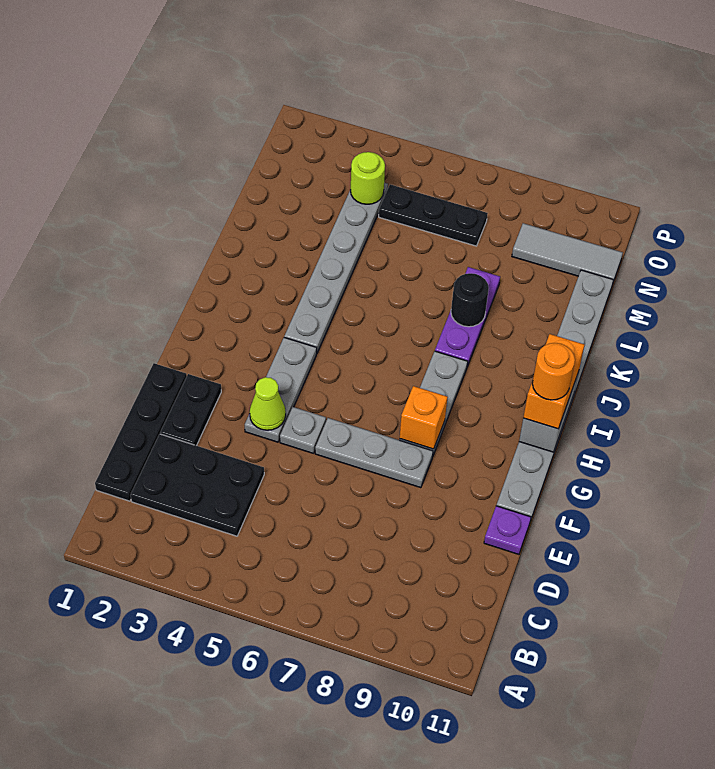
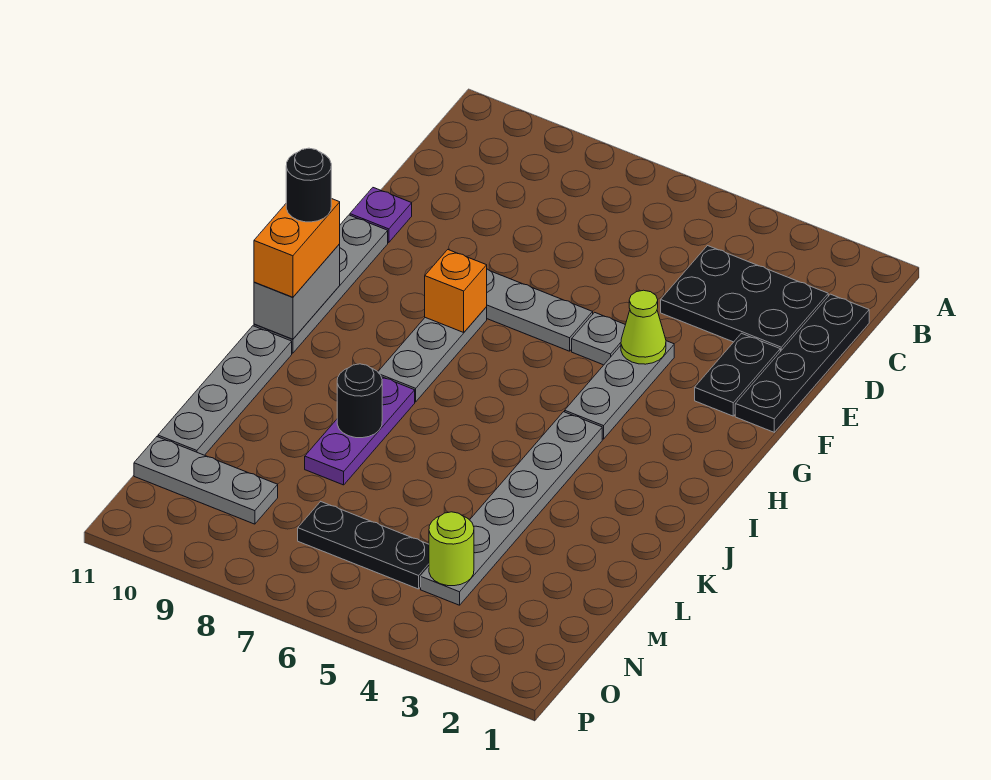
orange 1x1 round brick [532,343,575,400] -> black 1x1 round brick [286,148,331,222]
grey 1x3 tile [512,223,623,282] -> grey 1x3 plate [134,437,278,524]

